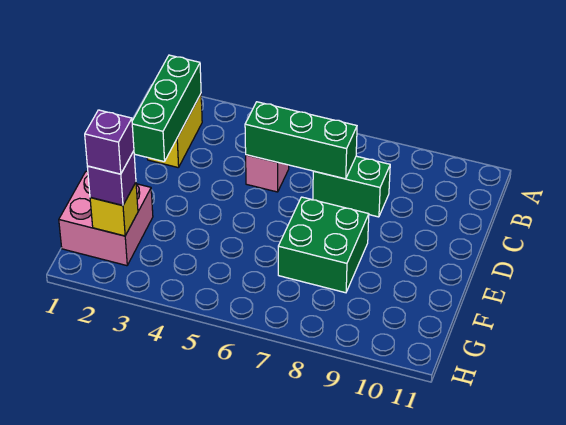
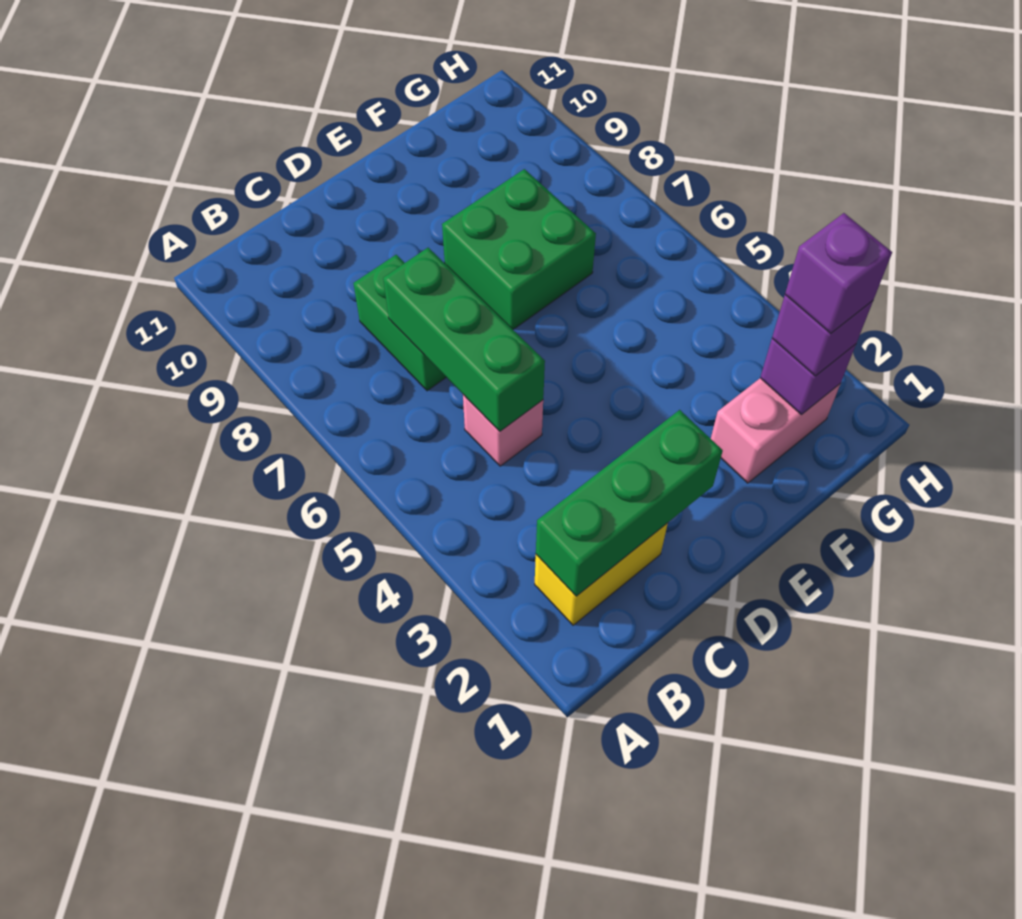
pink 2x2 brick [59,171,153,266] -> pink 1x2 brick [711,378,840,483]
yellow 1x1 brick [90,182,138,236] -> purple 1x1 brick [760,338,856,414]

